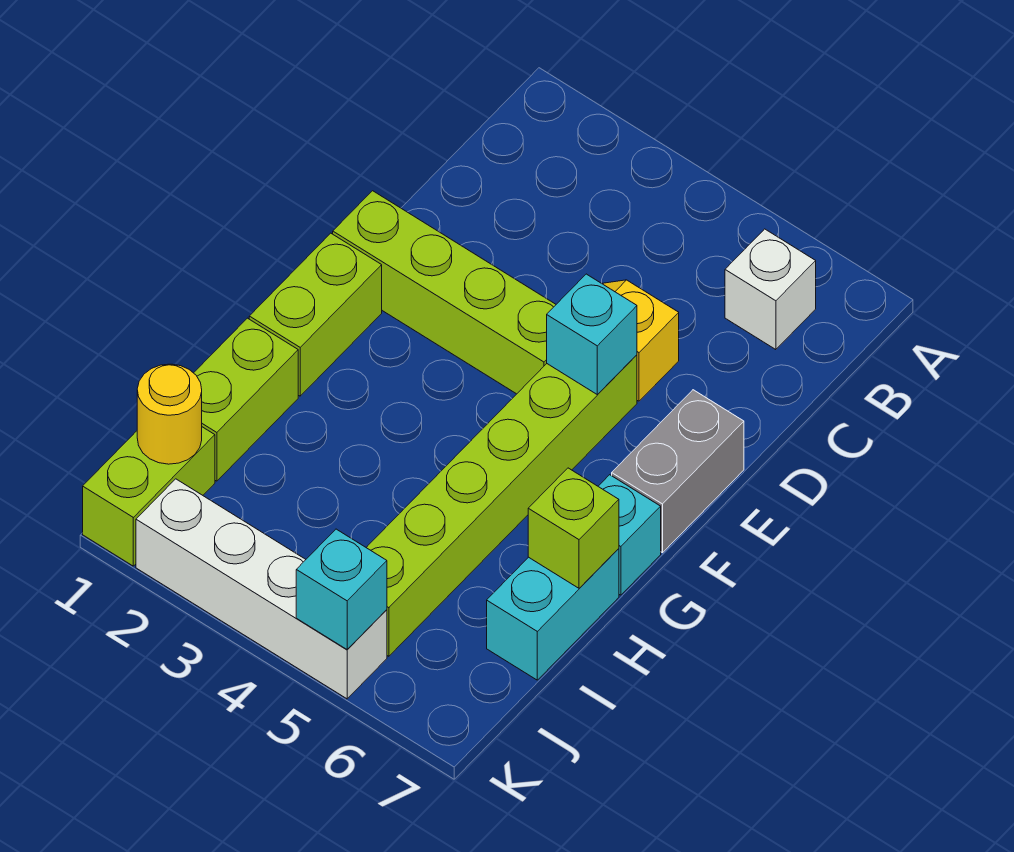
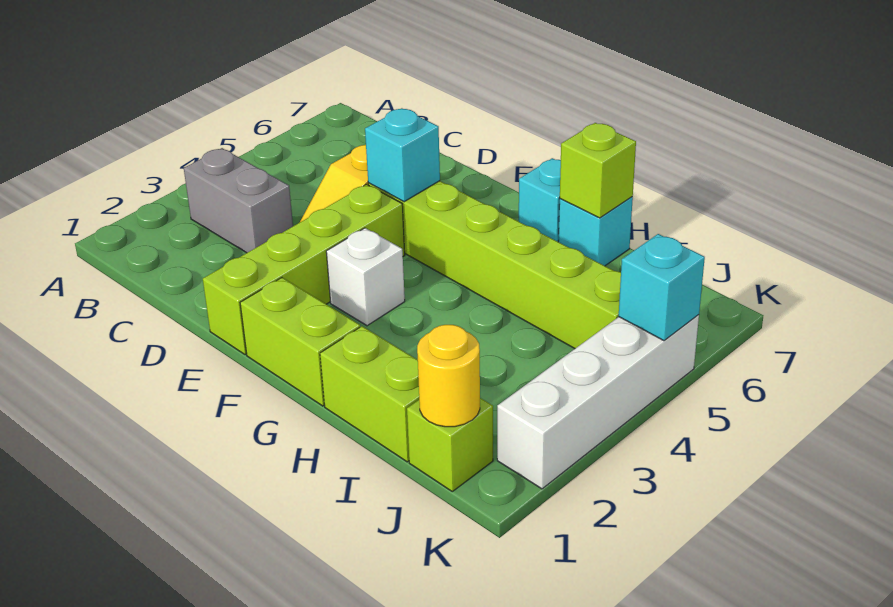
white 1x1 brick [725,229,816,350] -> white 1x1 brick moved to [326,228,405,326]
grey 1x2 brick [612,390,744,553] -> grey 1x2 brick moved to [184,148,293,253]
cyan 1x2 brick [487,549,619,680] -> cyan 1x1 brick [558,197,633,266]
lime 1x2 brick [83,427,215,566] -> lime 1x1 brick [407,398,493,491]

